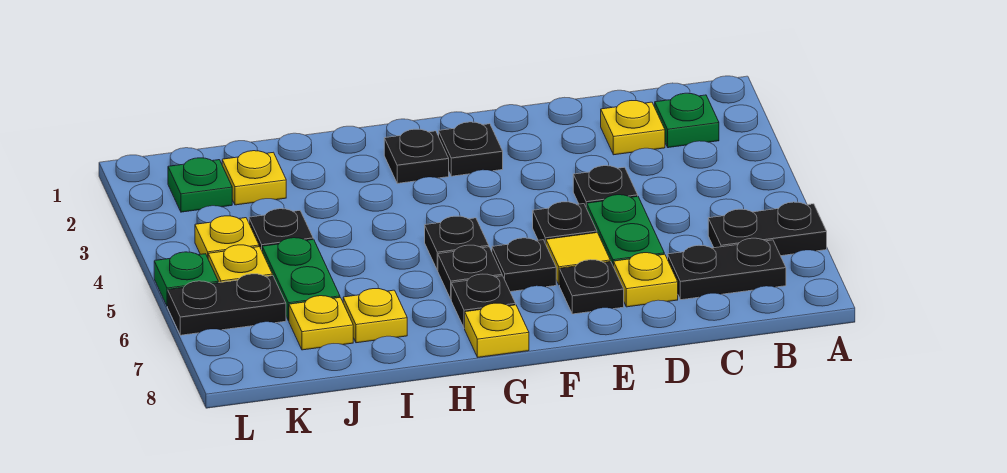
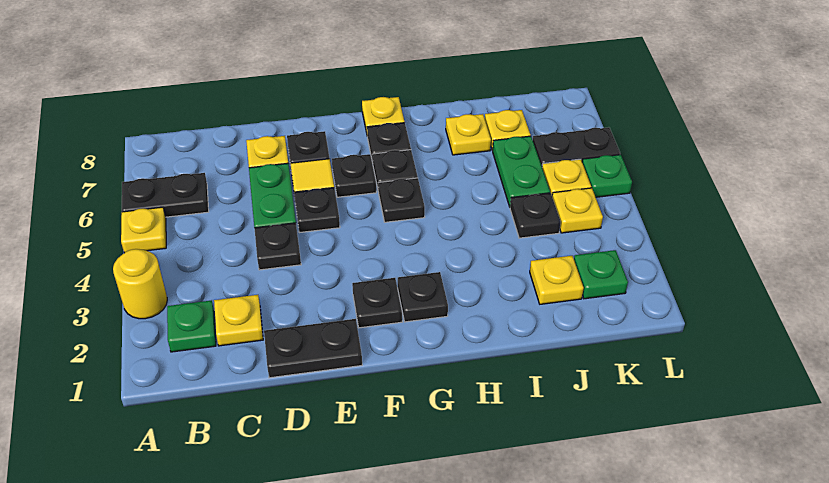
none -> yellow 1x1 round brick [113,249,167,319]
none -> yellow 1x1 plate [121,207,166,253]
black 1x2 plate [668,238,786,300] -> black 1x2 plate moved to [264,319,362,378]

